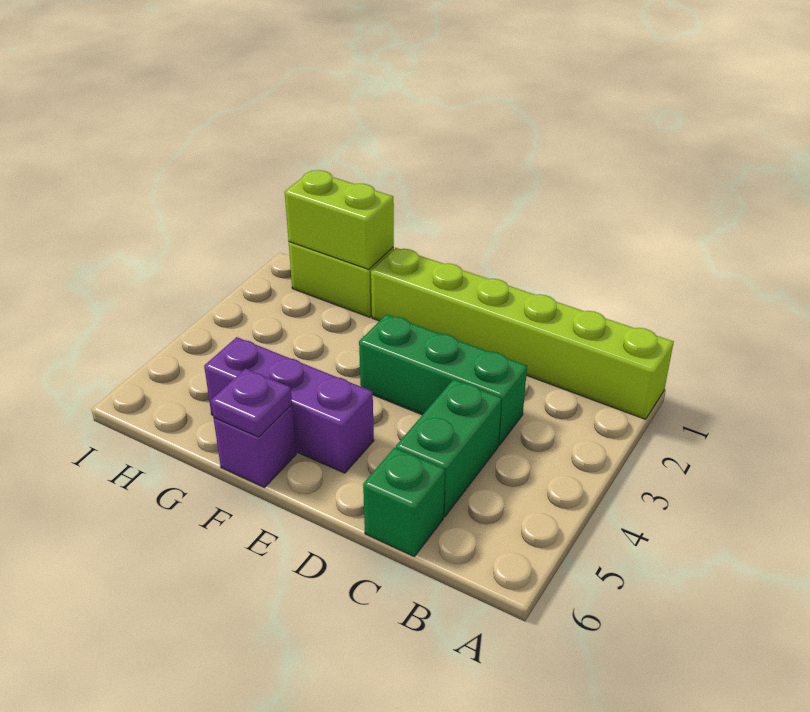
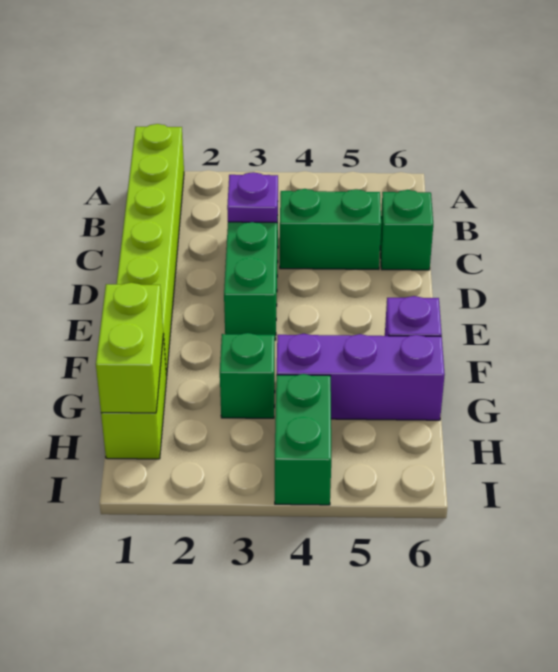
purple 1x3 brick [204,337,374,473] -> purple 1x3 brick turned to [277,334,445,420]
purple 1x1 plate [211,369,292,437] -> purple 1x1 plate moved to [227,172,278,223]
none -> green 1x1 brick [220,333,275,418]
none -> green 1x2 brick [275,374,331,505]

